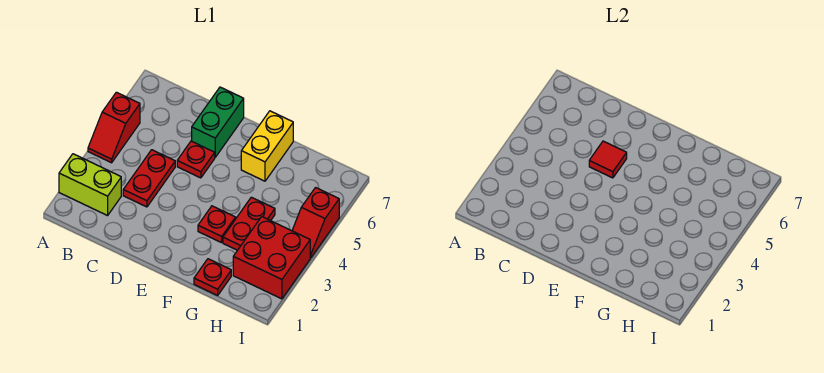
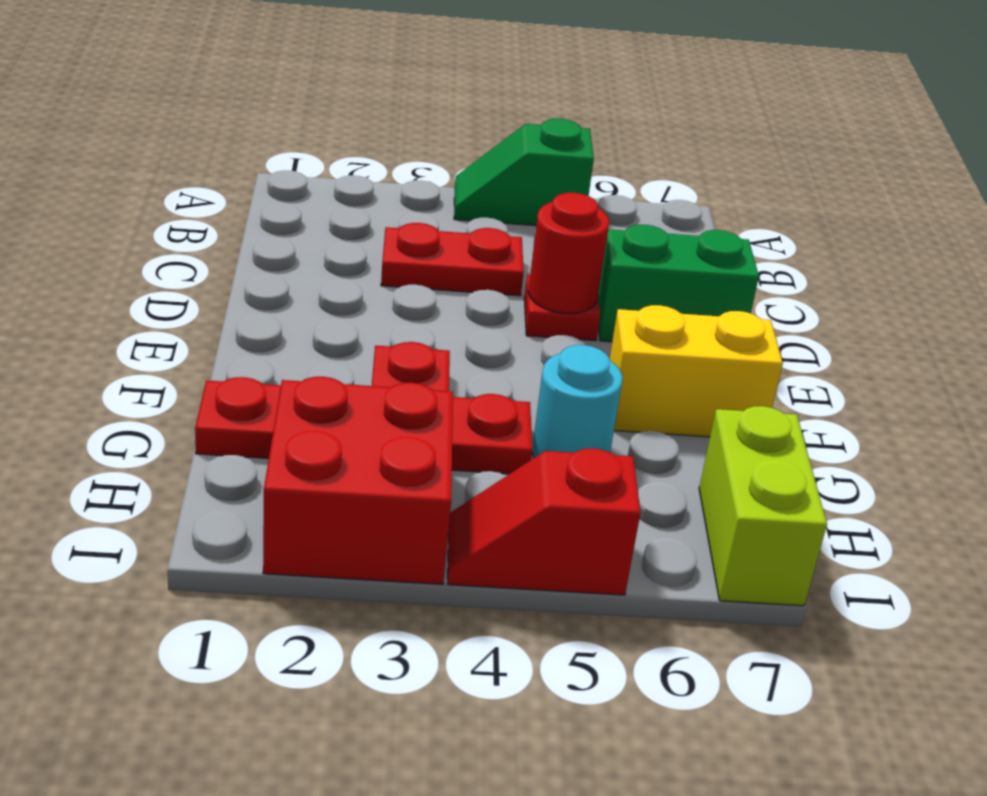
lime 1x2 brick [59,154,121,216] -> lime 1x2 brick moved to [699,406,827,606]
red 1x2 slope [88,92,140,163] -> green 1x2 slope [454,119,594,226]
red 1x1 tile [589,141,627,178] -> red 1x1 round brick [528,193,610,313]
none -> cyan 1x1 round brick [532,345,623,458]

